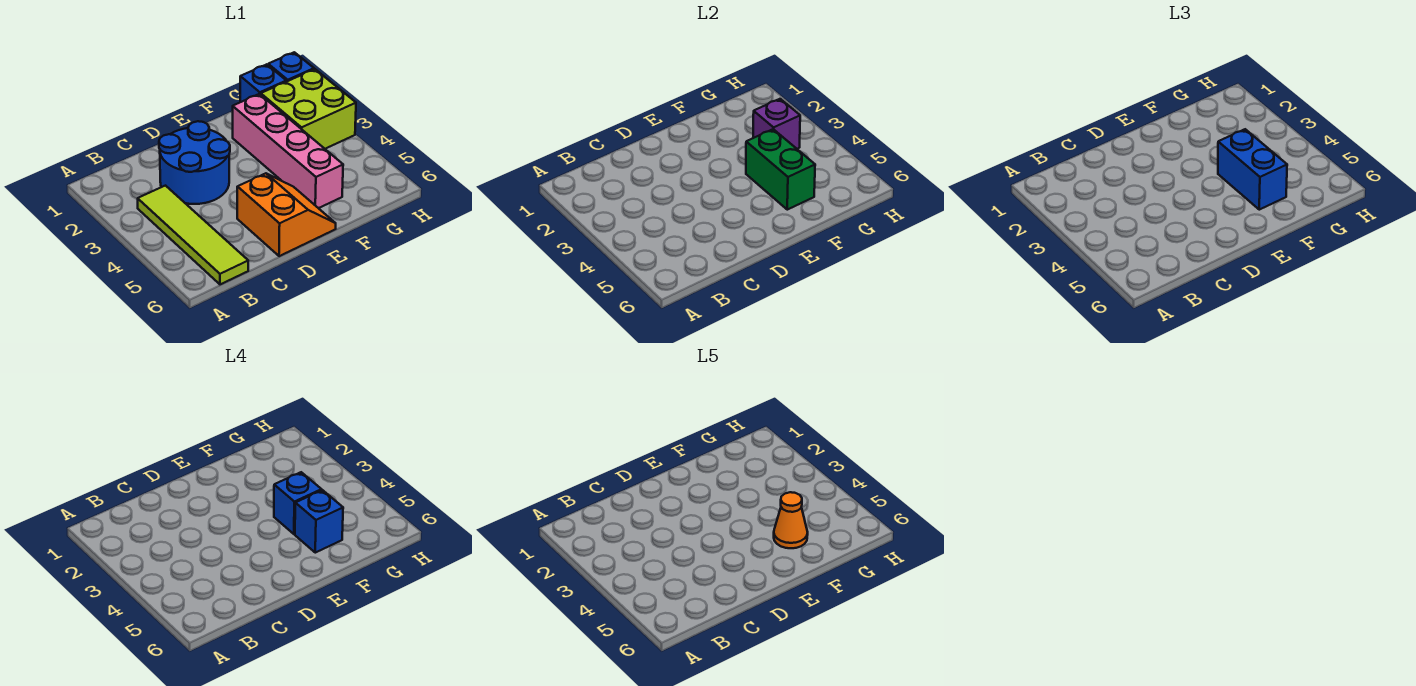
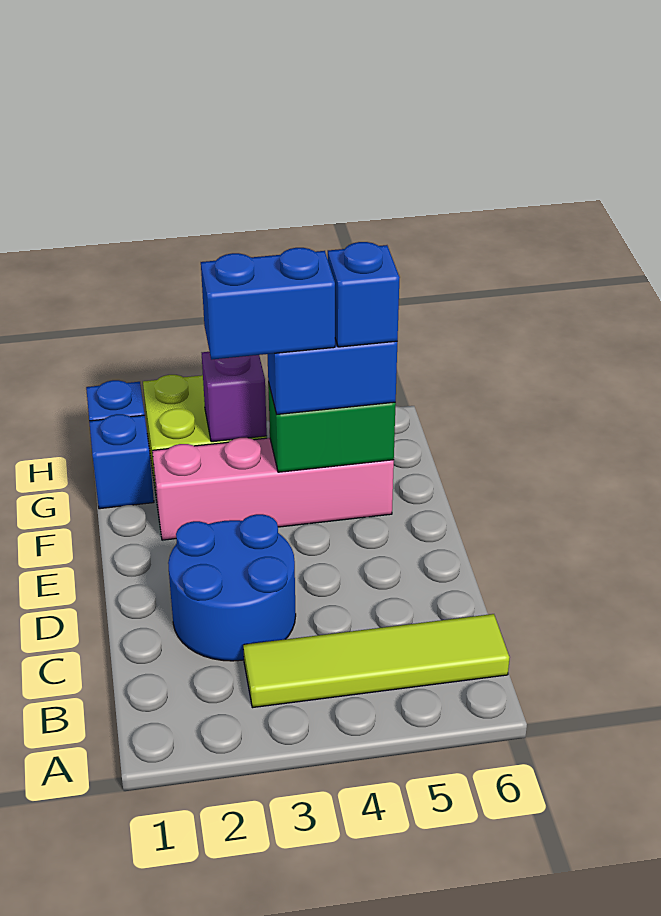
orange 2x2 slope [237,173,336,256] -> none
blue 1x1 brick [274,472,322,534] -> blue 1x2 brick [201,248,335,360]
orange 1x1 cone [774,492,808,548] -> none

